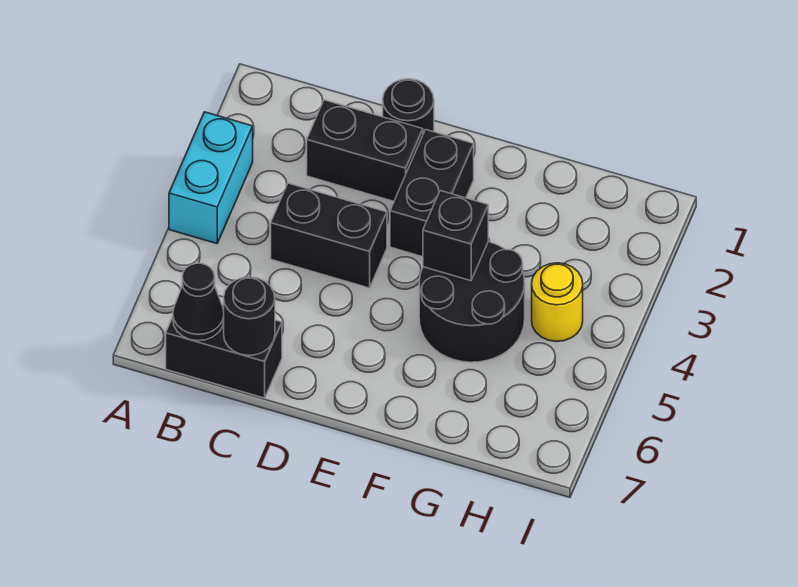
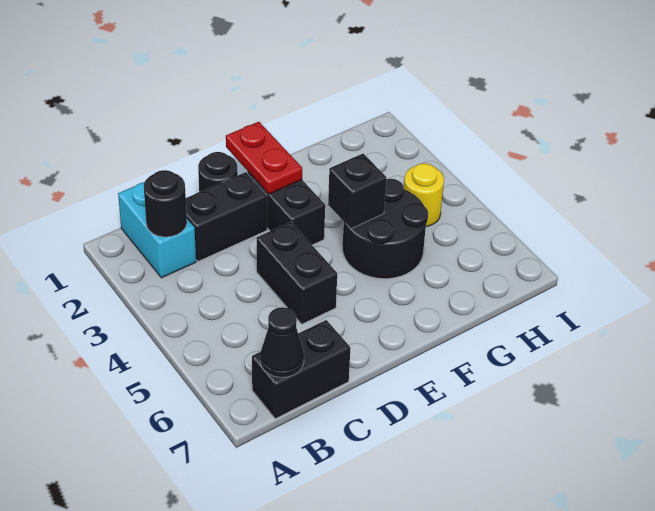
cyan 1x2 brick [169,112,253,244] -> cyan 1x2 brick moved to [118,183,196,278]
black 1x2 brick [271,183,387,288] -> black 1x2 brick turned to [257,222,337,324]
black 1x1 round brick [224,277,275,355] -> black 1x1 round brick moved to [144,170,187,237]
none -> red 1x2 plate [226,122,302,194]

